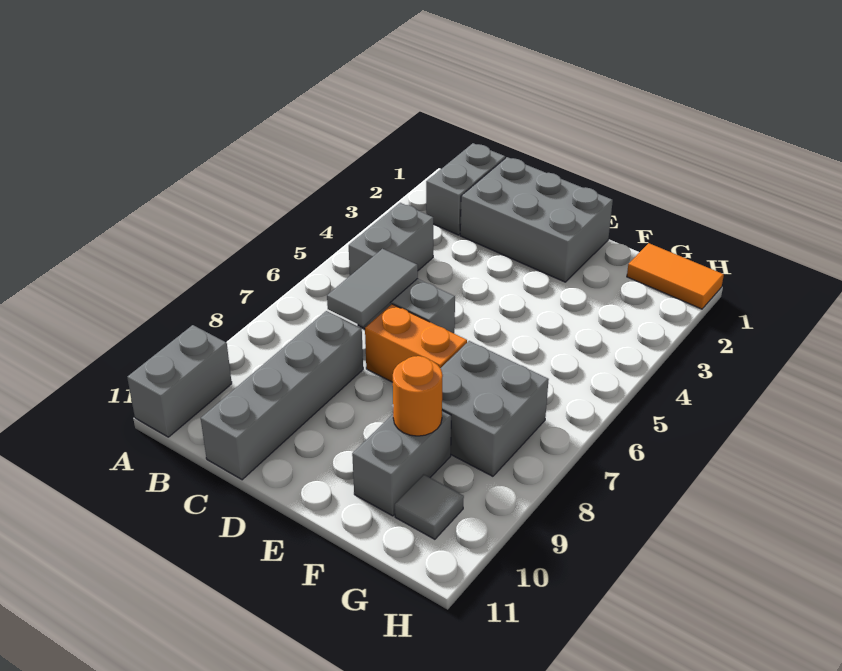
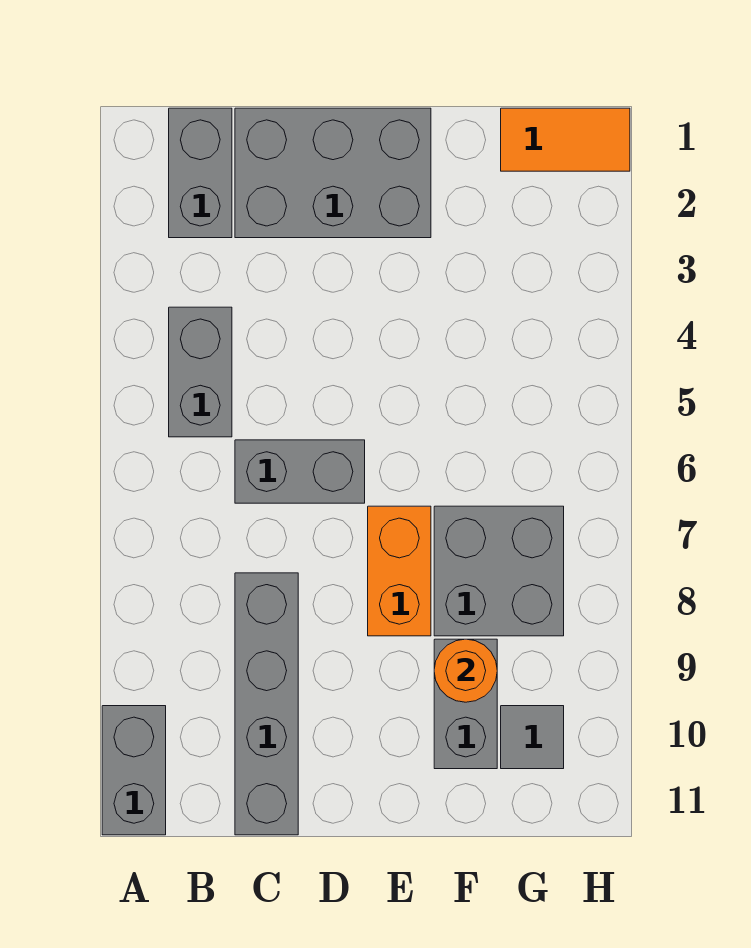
grey 1x2 tile [327,249,418,326] -> none
orange 1x2 brick [365,304,467,382] -> orange 1x2 brick turned to [368,506,431,636]

